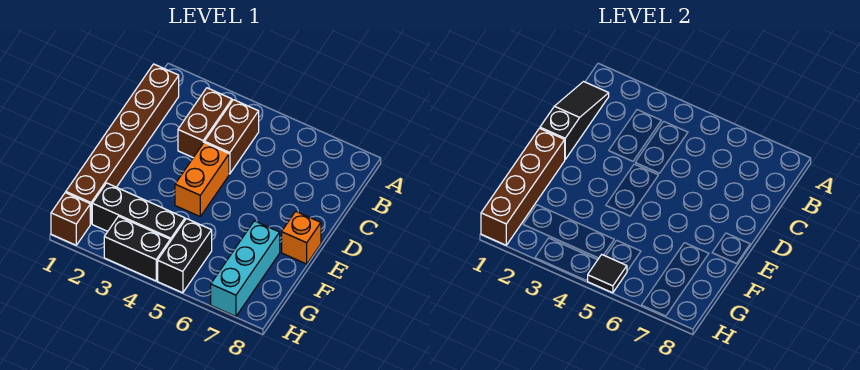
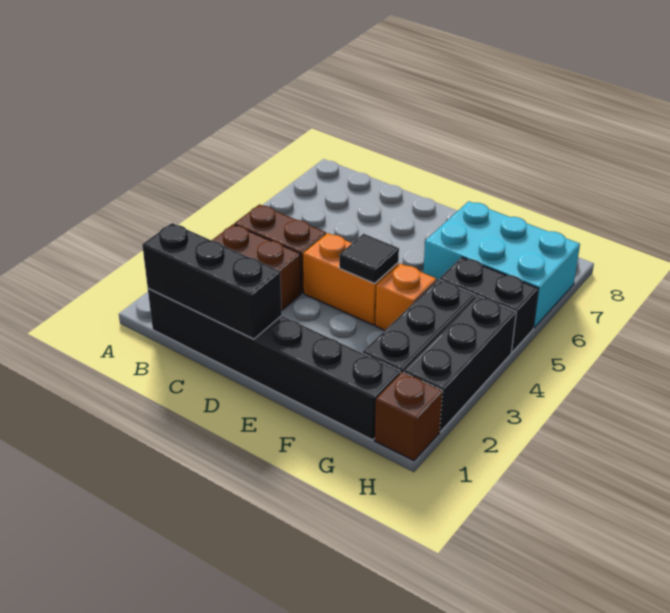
brown 1x6 brick [66,64,179,224] -> black 1x6 brick [148,288,400,440]
black 1x3 slope [540,82,609,159] -> black 1x3 brick [142,223,282,339]
brown 1x4 brick [481,128,565,245] -> none
orange 1x1 brick [282,211,321,264] -> orange 1x1 brick moved to [375,263,436,330]
cyan 1x3 brick [211,221,280,316] -> cyan 2x3 brick [423,201,580,328]
black 1x2 brick [104,216,170,281] -> black 1x3 brick [404,296,516,432]
black 1x1 tile [587,255,627,293] -> black 1x1 tile moved to [339,234,399,283]

